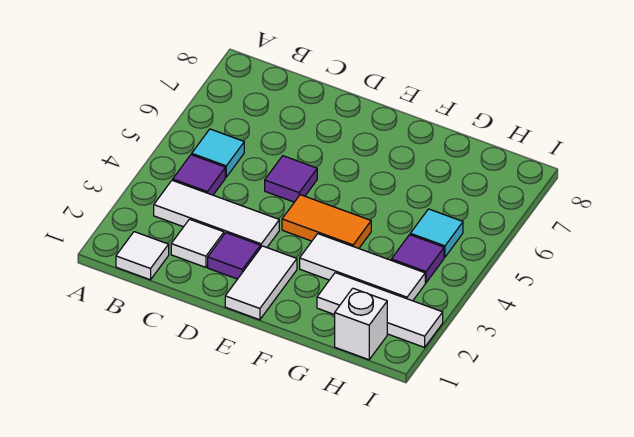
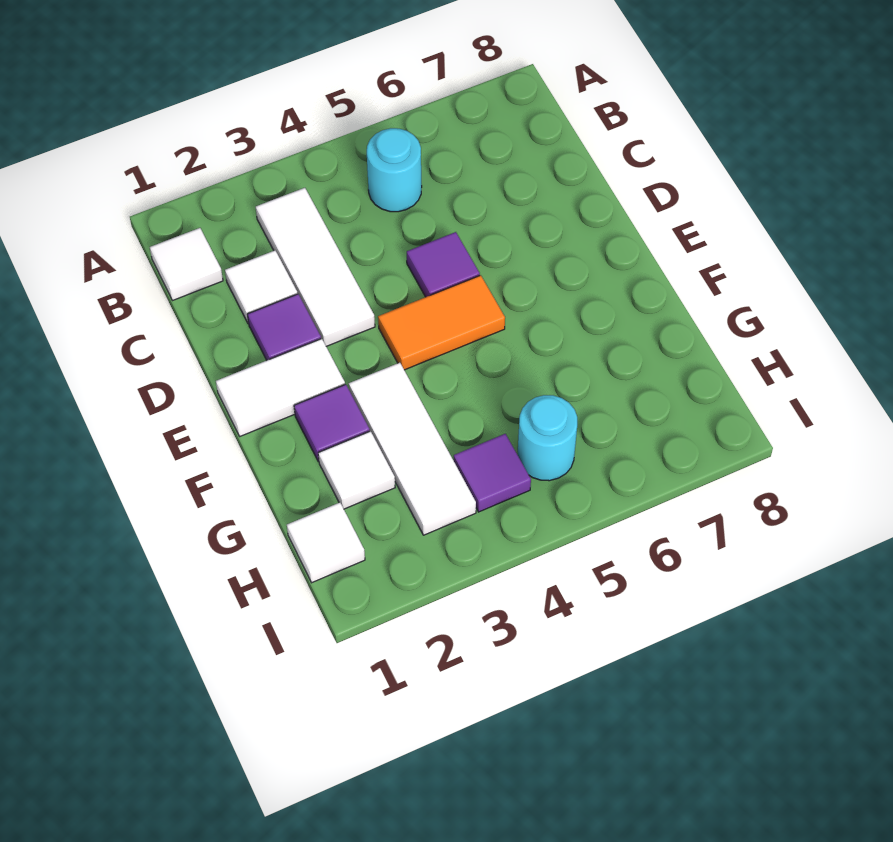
purple 1x1 tile [173,155,225,195] -> purple 1x1 tile moved to [294,384,370,462]
cyan 1x1 tile [192,129,244,177] -> cyan 1x1 round brick [367,128,422,212]
orange 1x2 tile [282,195,371,248] -> orange 1x2 tile turned to [378,275,505,370]
white 1x3 tile [317,273,443,347] -> white 1x1 tile [318,431,395,509]
white 1x1 brick [335,288,387,360] -> white 1x1 tile [287,503,365,583]
cyan 1x1 tile [410,209,463,257] -> cyan 1x1 round brick [518,395,577,481]

